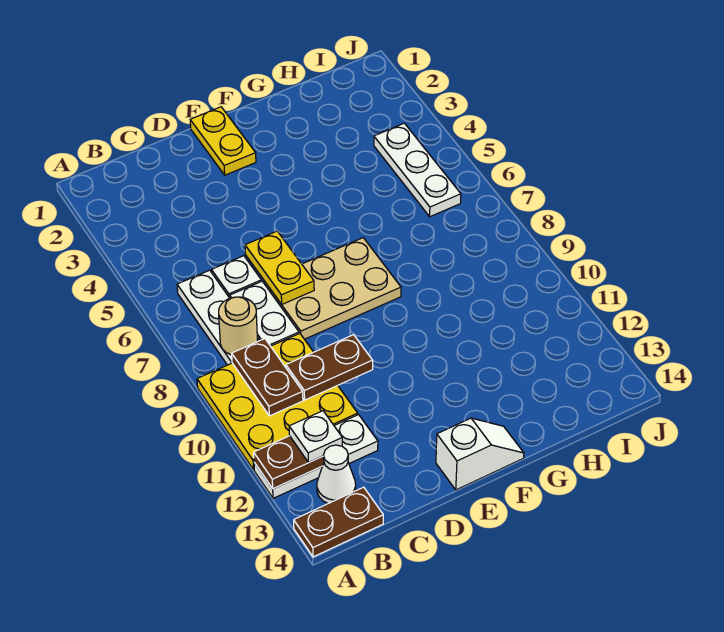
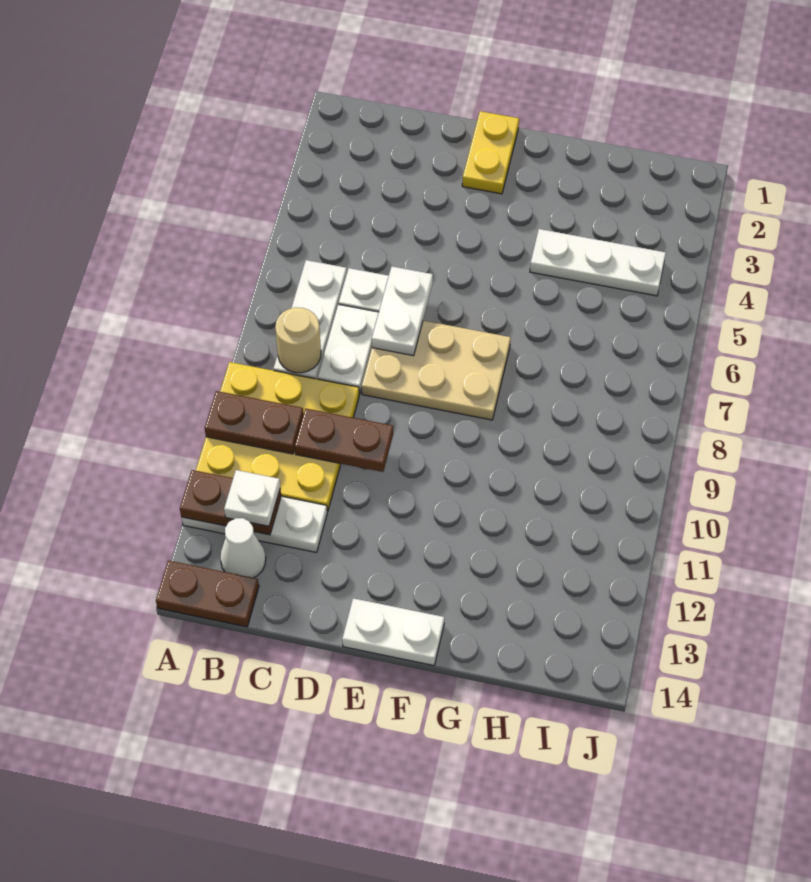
brown 1x2 plate [232,339,303,416] -> brown 1x2 plate turned to [205,391,304,454]
yellow 1x2 plate [245,231,314,304] -> white 1x2 plate [372,267,433,356]
white 1x2 slope [436,418,524,490] -> white 1x2 plate [342,598,444,666]
white 1x3 plate [374,123,461,217] -> white 1x3 plate turned to [530,229,666,296]

